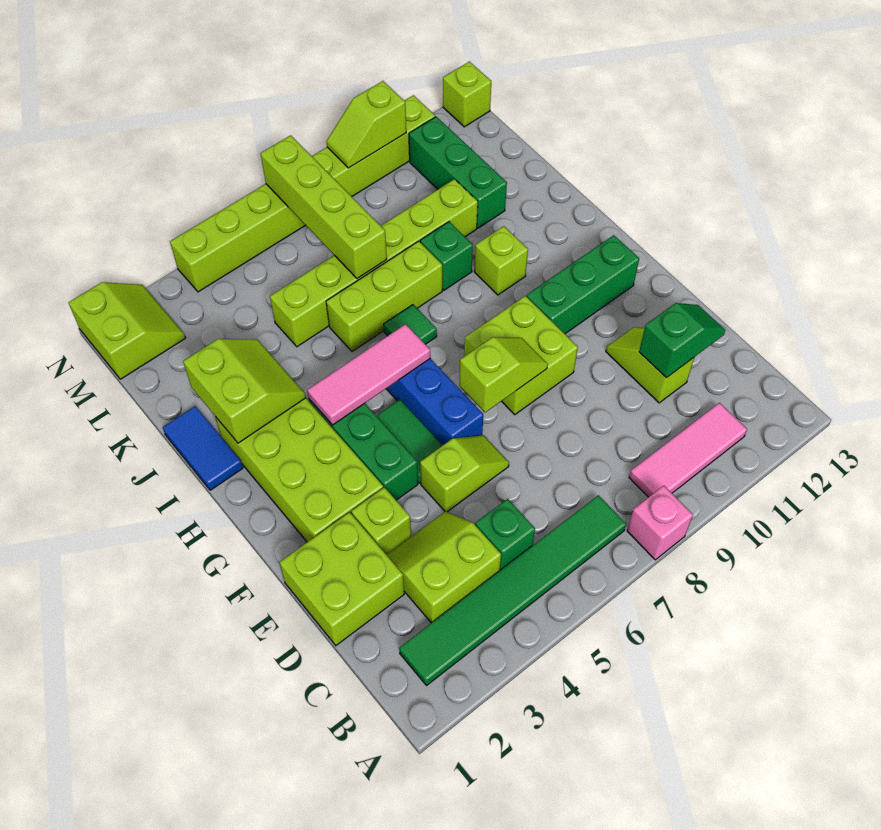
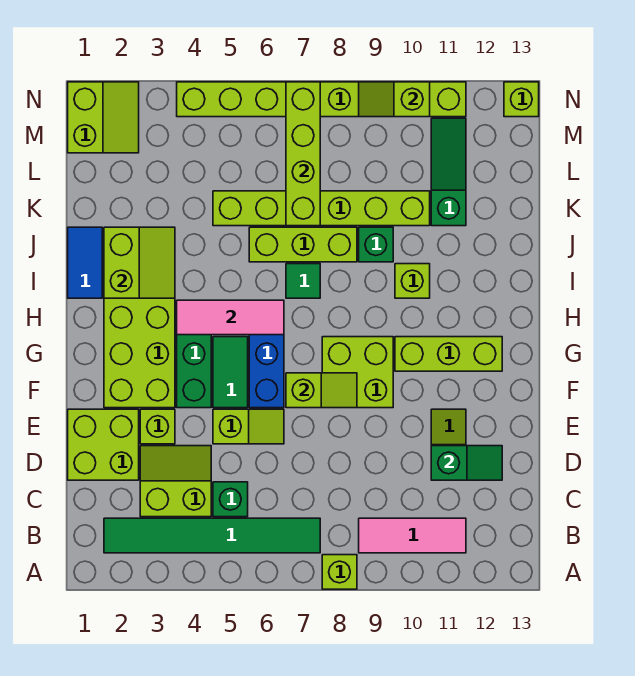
pink 1x1 brick [627,486,693,560] -> lime 1x1 brick [322,555,357,589]
green 1x3 brick [527,235,639,334] -> lime 1x3 brick [395,337,502,371]
green 1x3 brick [409,117,507,228] -> green 1x3 slope [431,118,466,226]

